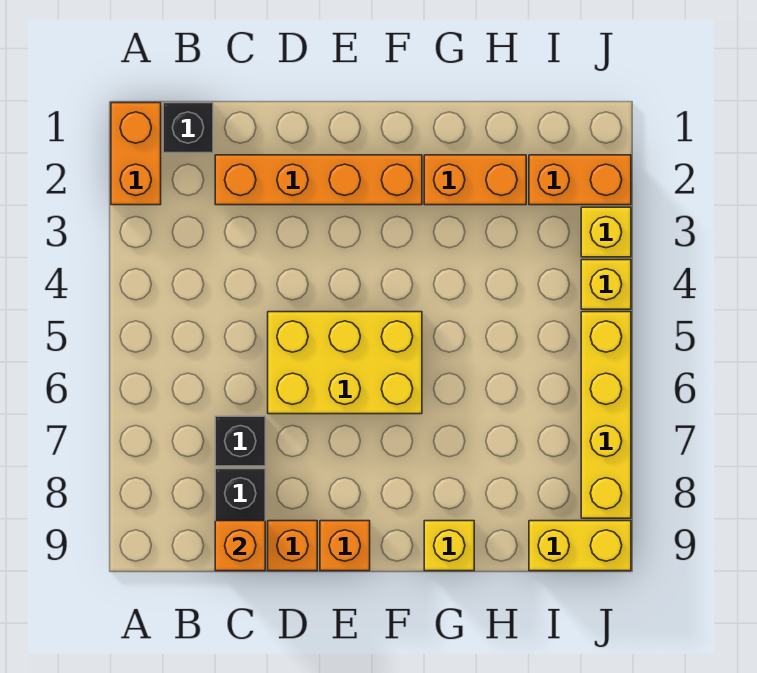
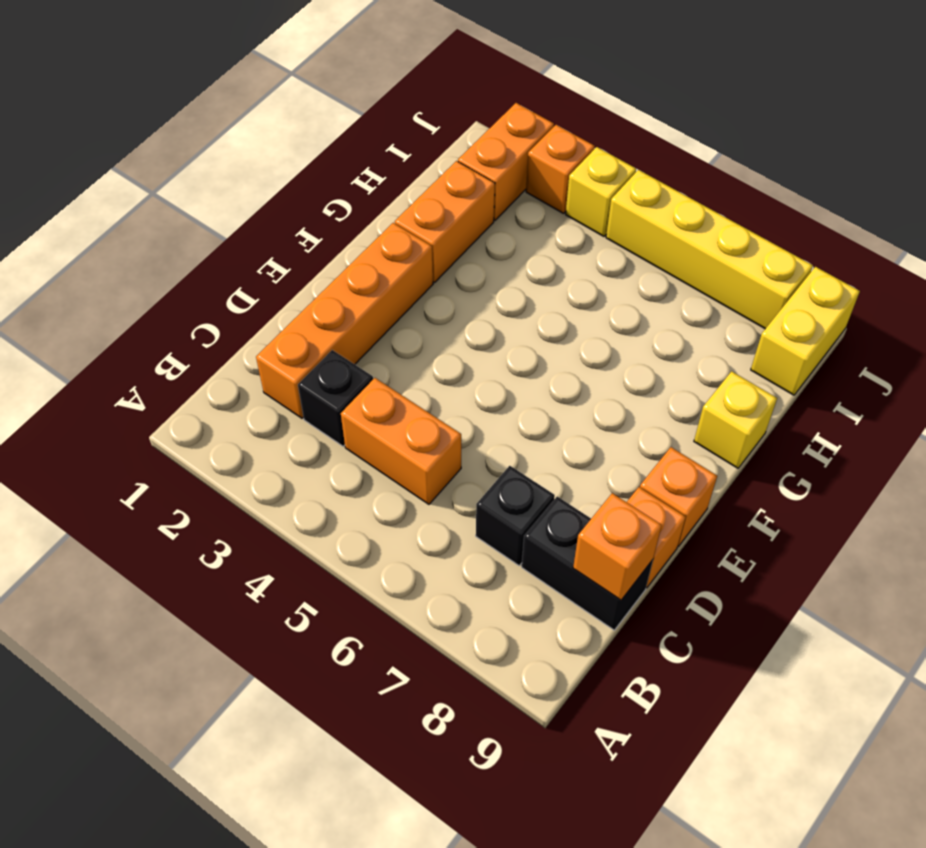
orange 1x2 brick [111,103,161,205] -> orange 1x2 brick moved to [341,378,461,504]
black 1x1 brick [163,103,213,153] -> black 1x1 brick moved to [298,350,373,446]
yellow 2x3 brick [268,312,422,414] -> none
yellow 1x1 brick [581,207,631,257] -> orange 1x1 brick [526,125,595,213]

